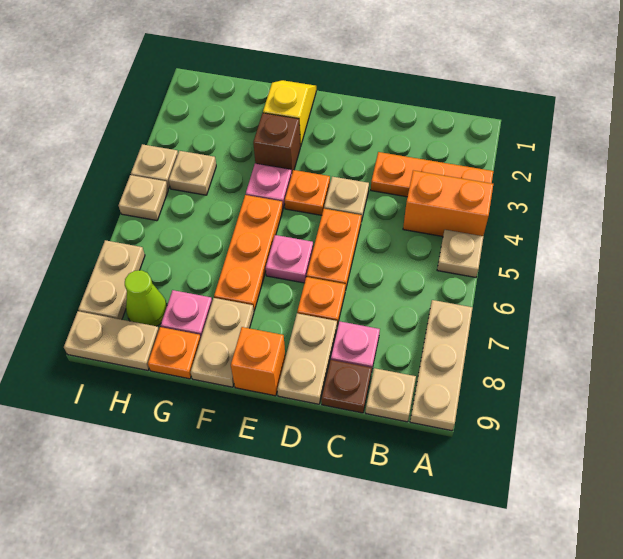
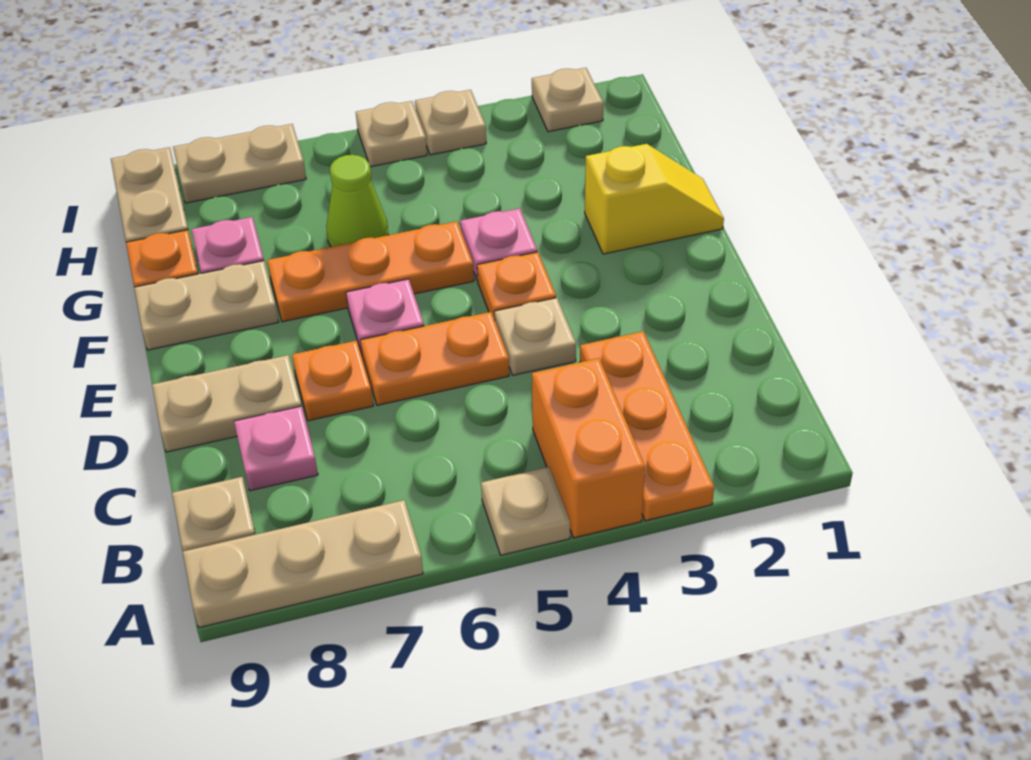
brown 1x1 plate [321,360,372,413] -> none
orange 1x1 brick [231,327,285,396] -> none
brown 1x1 brick [253,113,300,173] -> none
tan 1x1 plate [169,151,216,195] -> tan 1x1 plate moved to [532,68,603,132]
lime 1x1 cone [125,270,167,326] -> lime 1x1 cone moved to [326,155,388,247]

